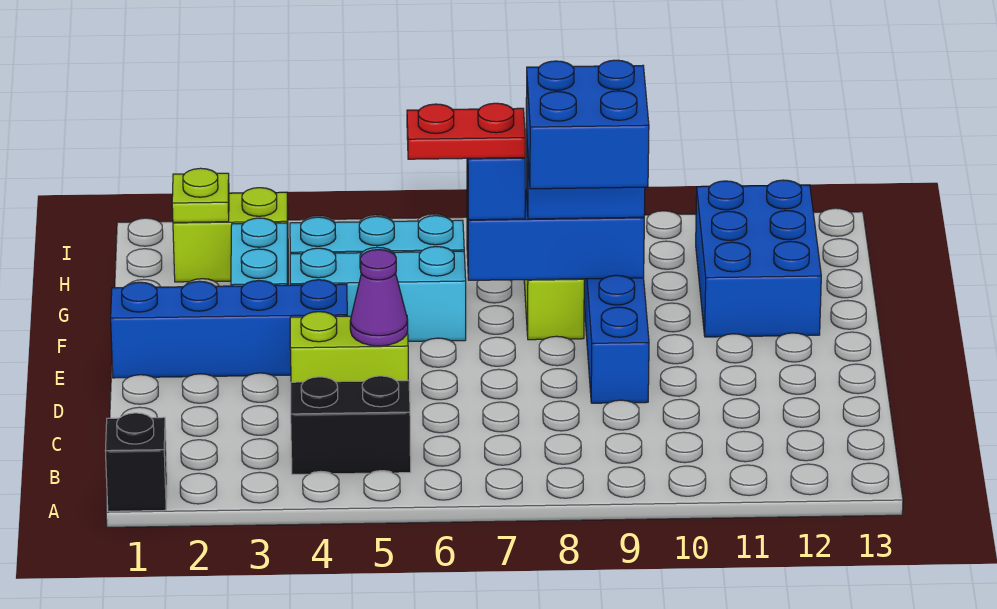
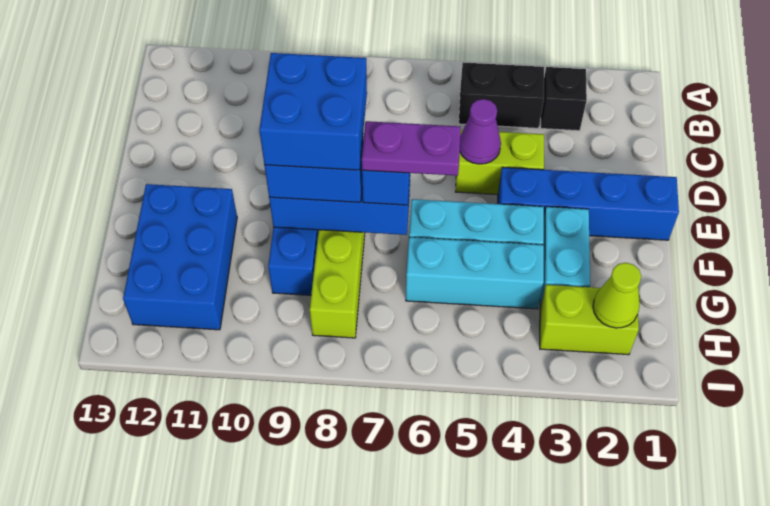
black 1x1 brick [105,413,167,511] -> black 1x1 brick moved to [541,67,587,131]
red 1x2 plate [407,103,525,159] -> purple 1x2 plate [362,121,461,176]
lime 1x1 plate [172,168,229,222] -> lime 1x1 cone [593,263,641,328]

